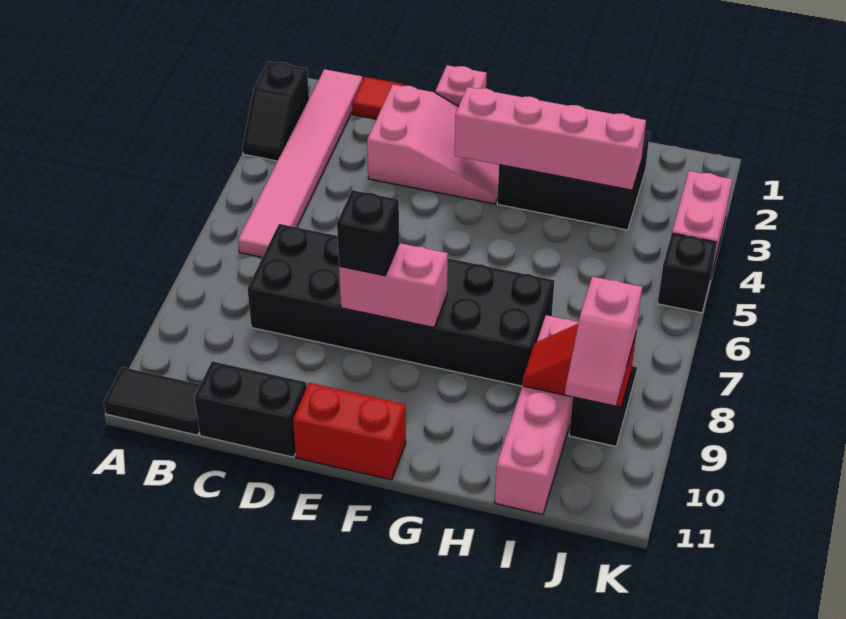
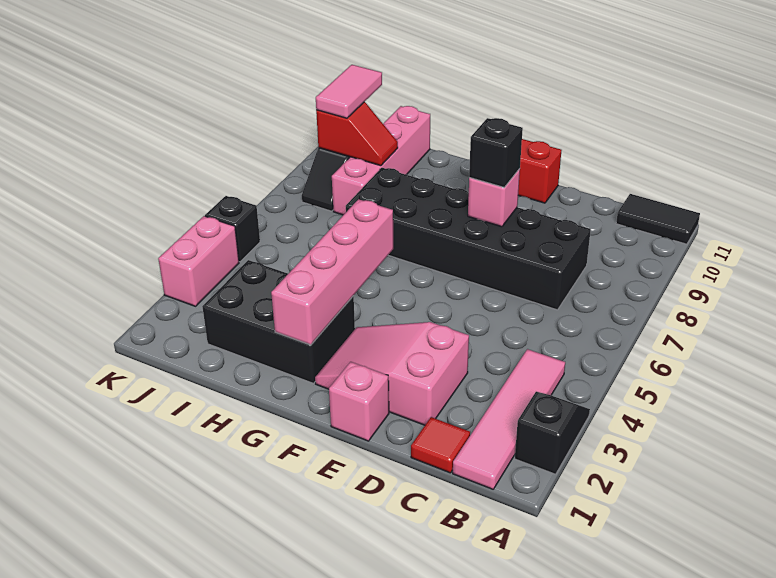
pink 1x6 tile [238,69,363,257] -> pink 1x4 tile [453,349,565,489]
black 1x2 brick [194,361,307,457] -> none
pink 1x2 brick [339,243,448,327] -> pink 1x1 brick [468,169,520,227]
pink 1x4 brick [455,87,646,190] -> pink 1x4 brick turned to [271,199,393,345]
pink 1x2 slope [565,277,642,406] -> pink 1x2 tile [316,65,382,118]

